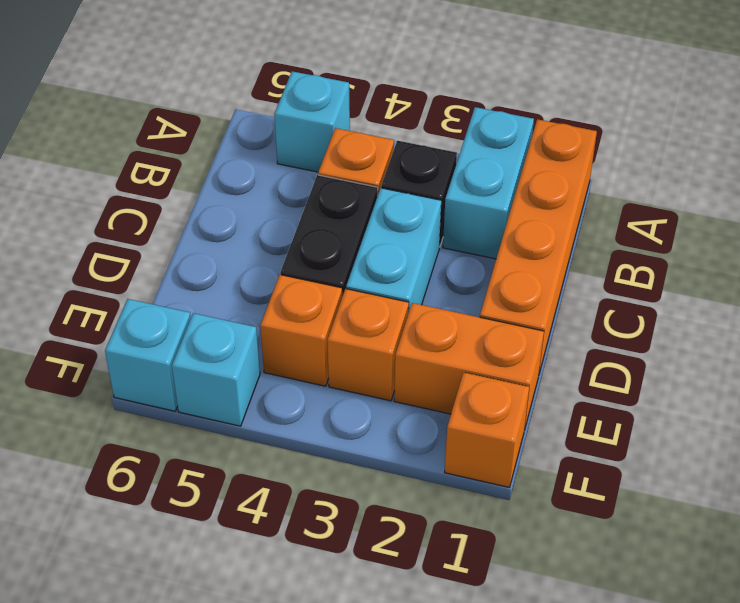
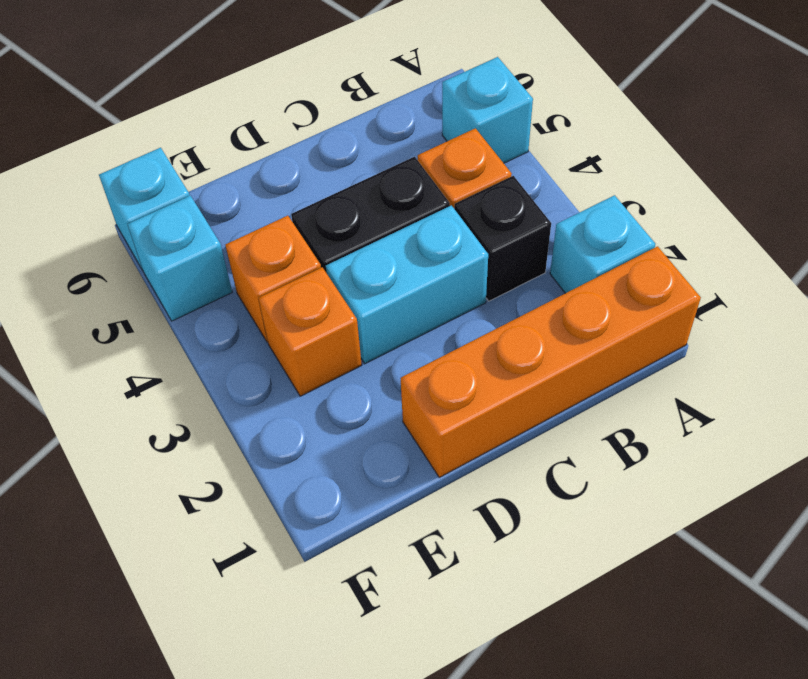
cyan 1x2 brick [443,107,534,259] -> cyan 1x1 brick [550,195,655,293]
orange 1x2 brick [394,303,544,430] -> none
orange 1x1 brick [445,372,529,487] -> none

